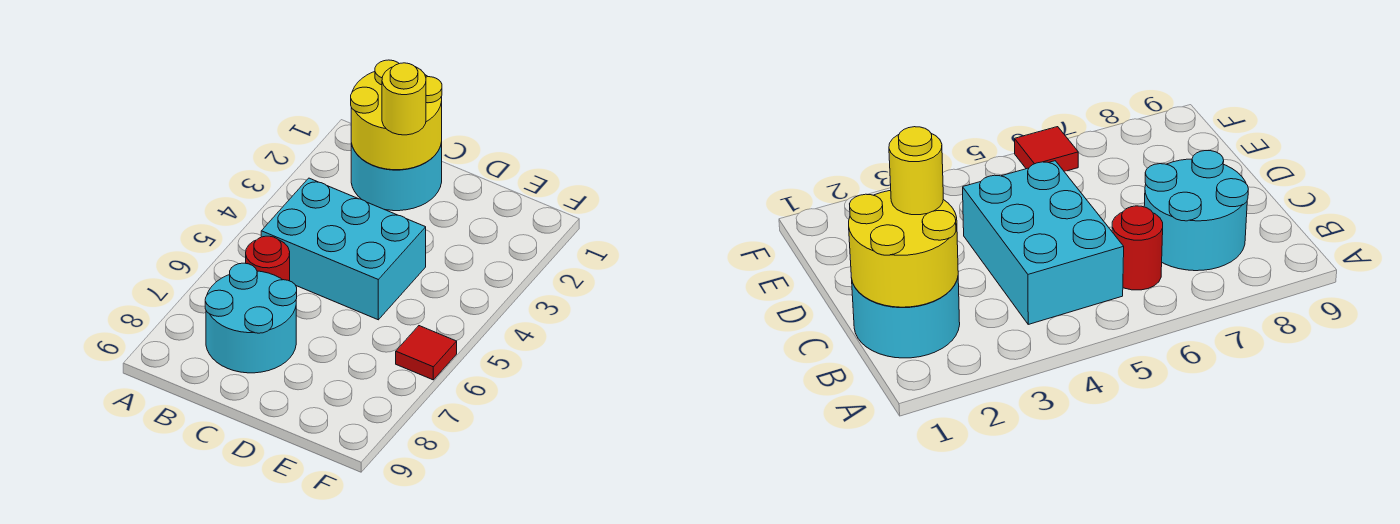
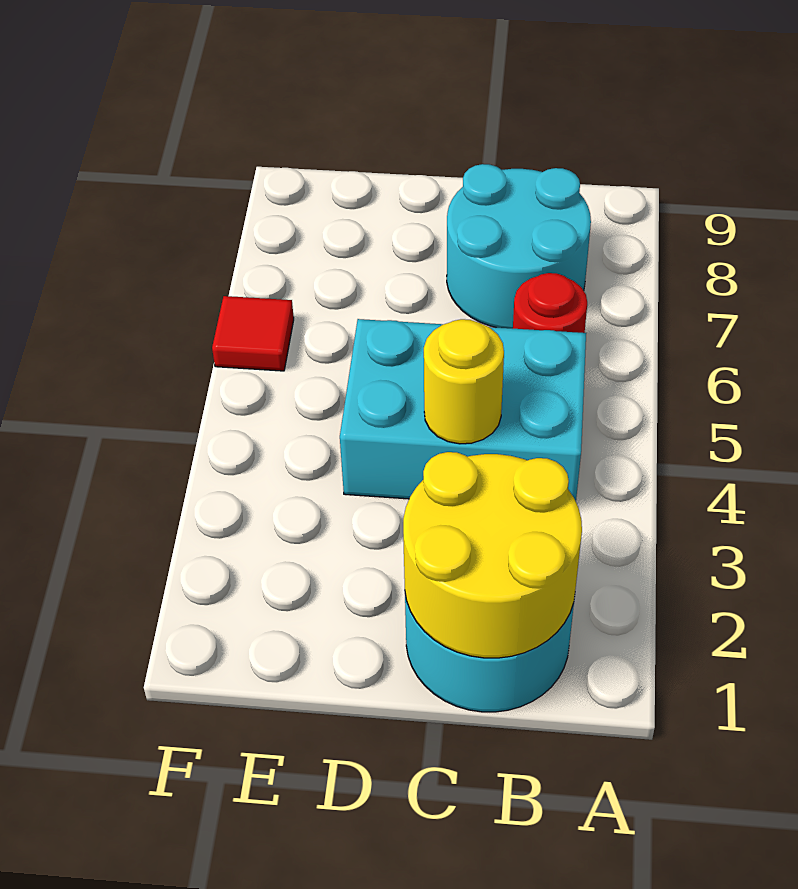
yellow 1x1 round brick [382,63,426,135] -> yellow 1x1 round brick moved to [424,319,504,444]

